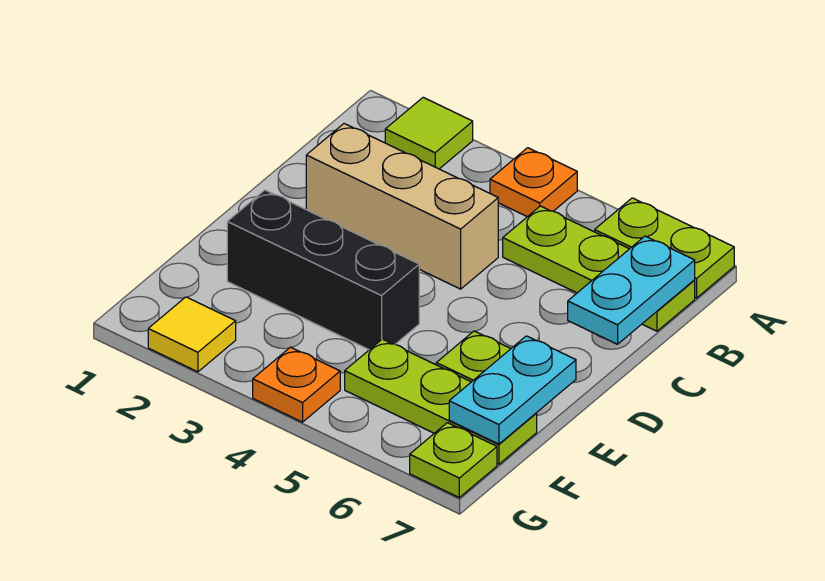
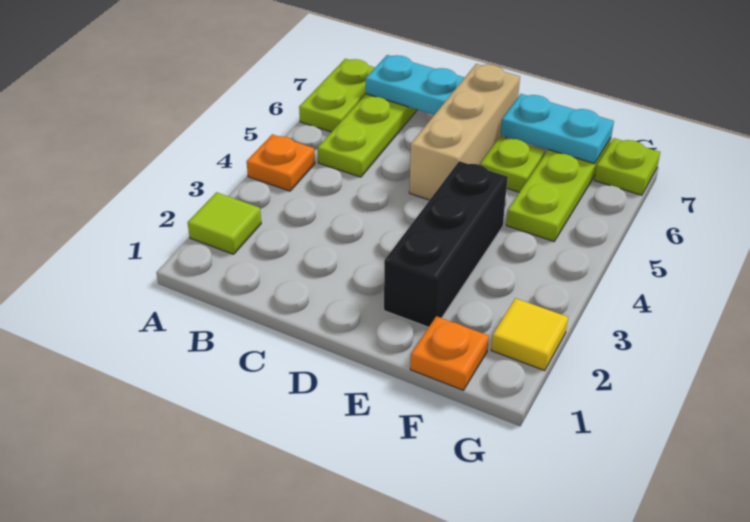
tan 1x3 brick [306,124,498,289] -> tan 1x3 brick moved to [409,64,520,200]
orange 1x1 plate [253,347,340,422] -> orange 1x1 plate moved to [410,316,489,390]

